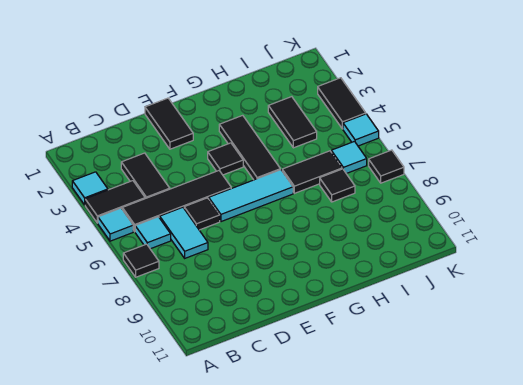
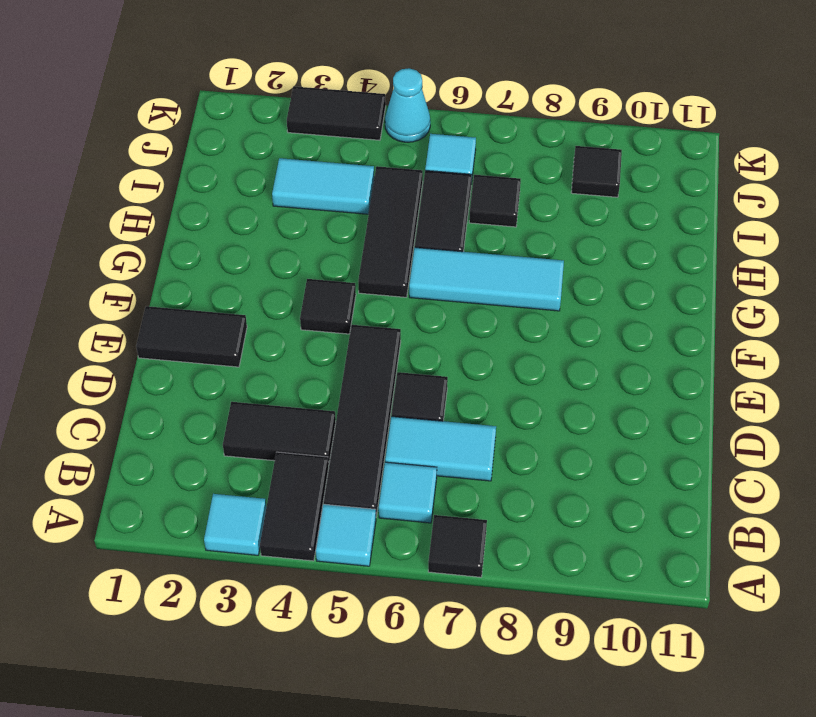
cyan 1x3 tile [209,170,293,222] -> cyan 1x3 tile turned to [409,247,564,311]
black 1x3 tile [219,115,280,180] -> black 1x3 tile turned to [358,166,423,297]
black 1x2 tile [268,97,317,148] -> cyan 1x2 tile [272,158,374,214]
cyan 1x1 tile [343,114,379,146] -> cyan 1x1 cone [385,68,430,142]
black 1x1 tile [369,150,404,183] -> black 1x1 tile moved to [571,146,622,197]

